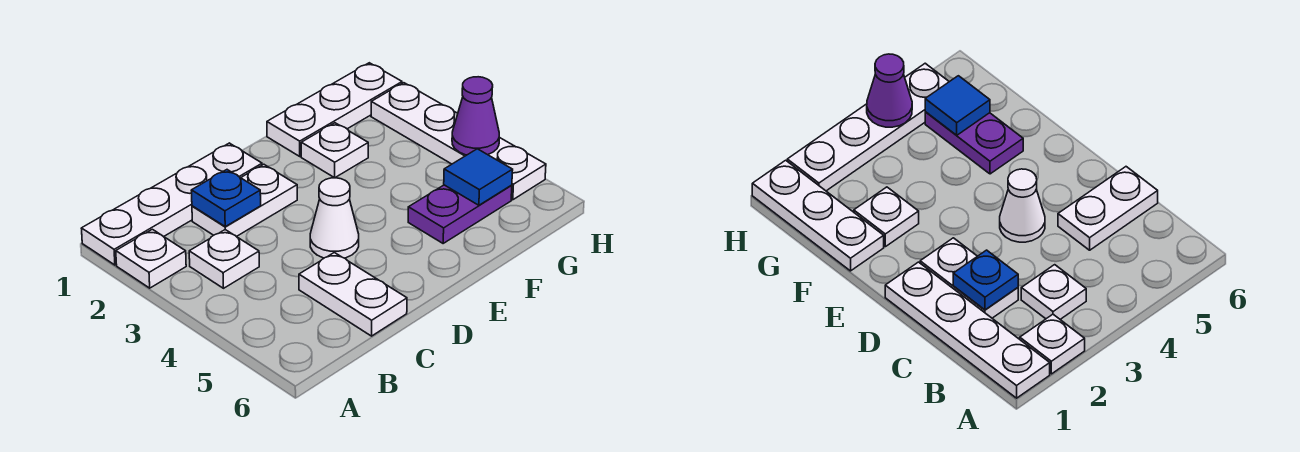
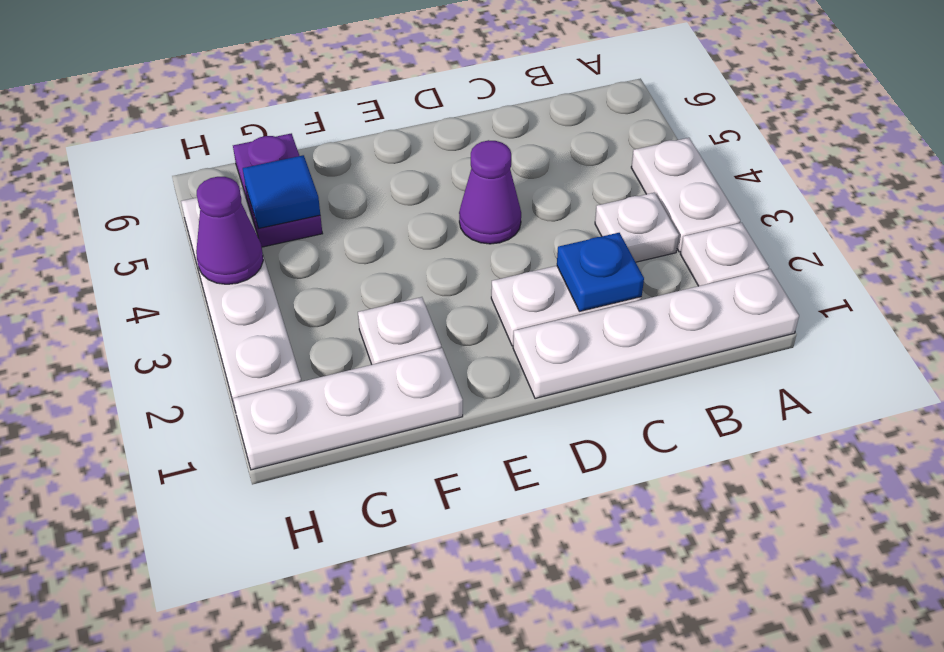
white 1x2 plate [299,253,407,336] -> white 1x2 plate moved to [631,138,740,252]
white 1x1 cone [310,178,359,258] -> purple 1x1 cone [459,140,521,244]
purple 1x2 plate [408,185,512,243] -> purple 1x2 plate turned to [233,133,323,247]

